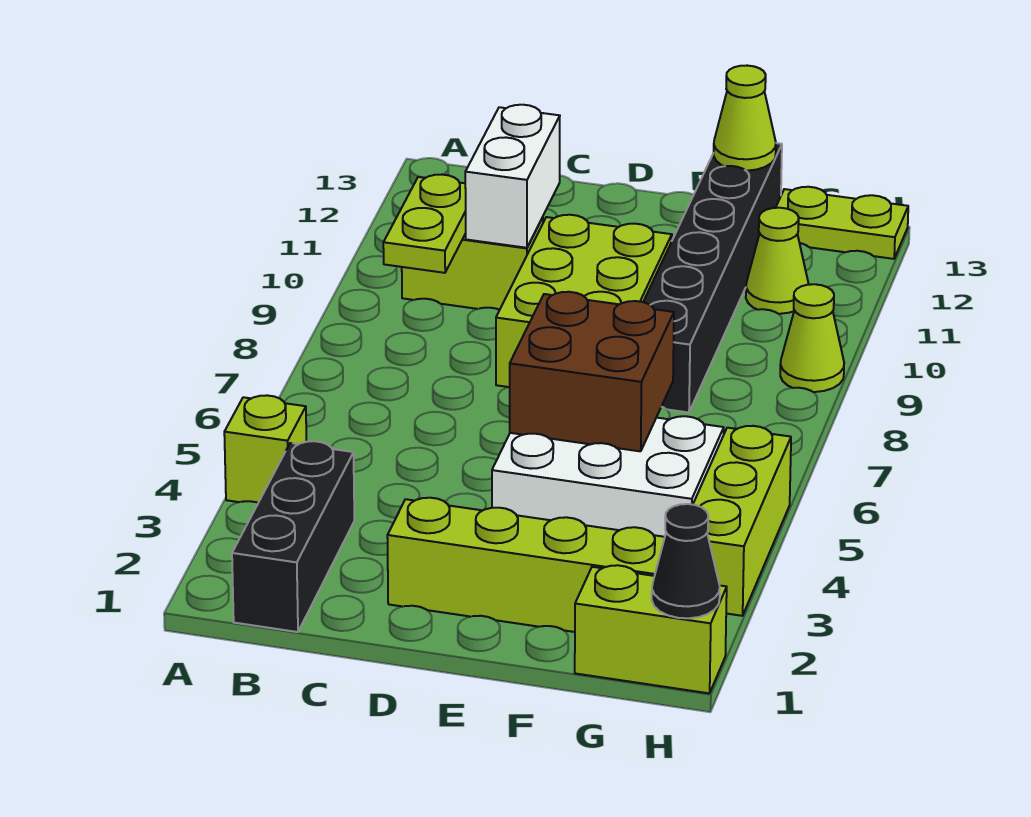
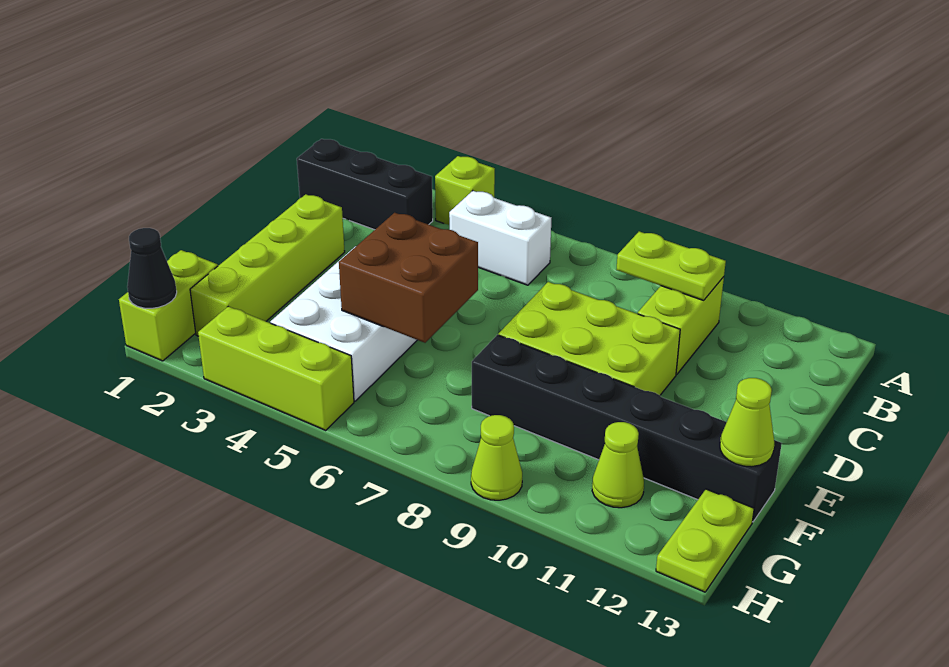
white 1x2 brick [465,105,560,248] -> white 1x2 brick moved to [449,191,551,285]

